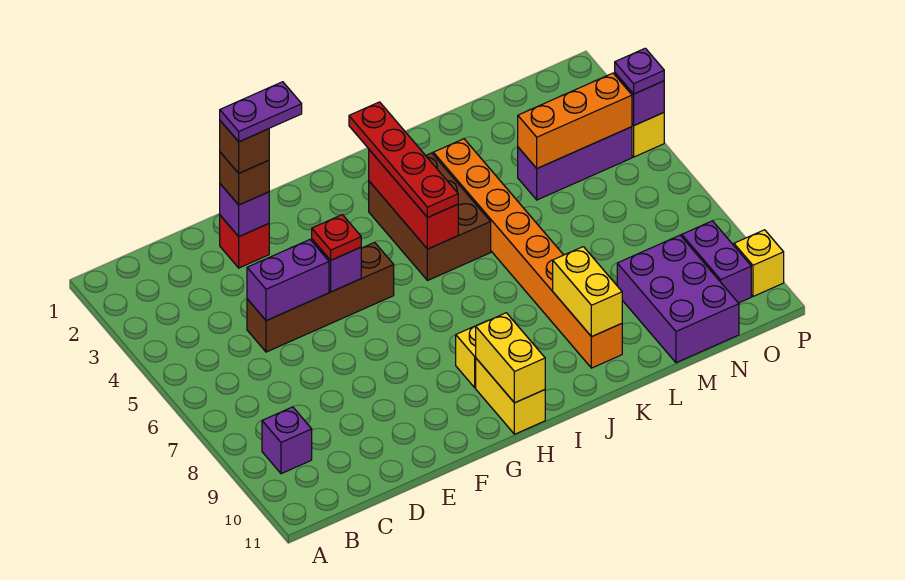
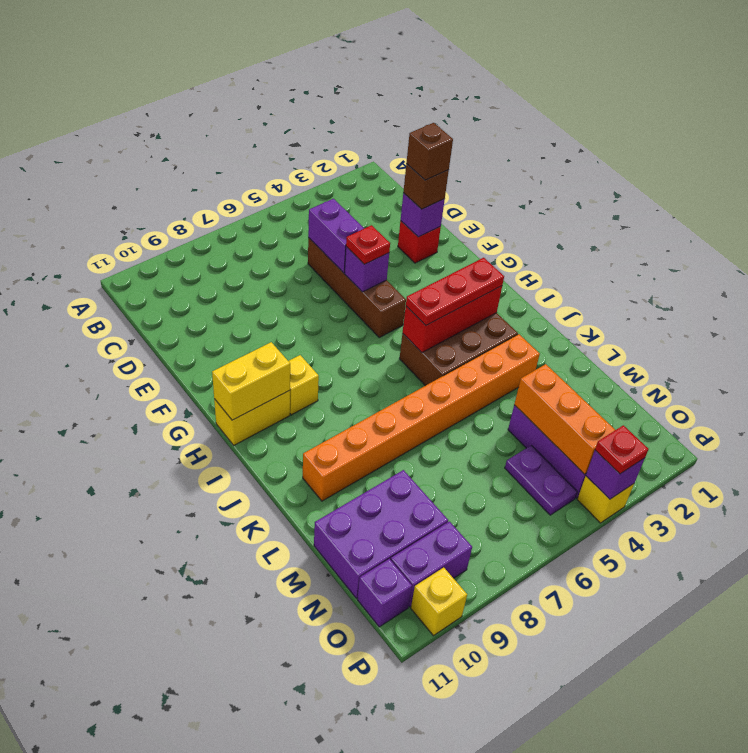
purple 1x1 brick [262,407,312,474] -> purple 1x1 brick moved to [357,559,412,627]
purple 1x2 plate [220,82,302,142] -> purple 1x2 plate moved to [505,445,577,515]
red 1x4 plate [349,102,458,218] -> red 1x3 plate [406,258,504,325]
yellow 1x2 brick [553,247,622,337] -> none
purple 1x1 plate [615,48,664,94] -> red 1x1 plate [595,425,649,474]

